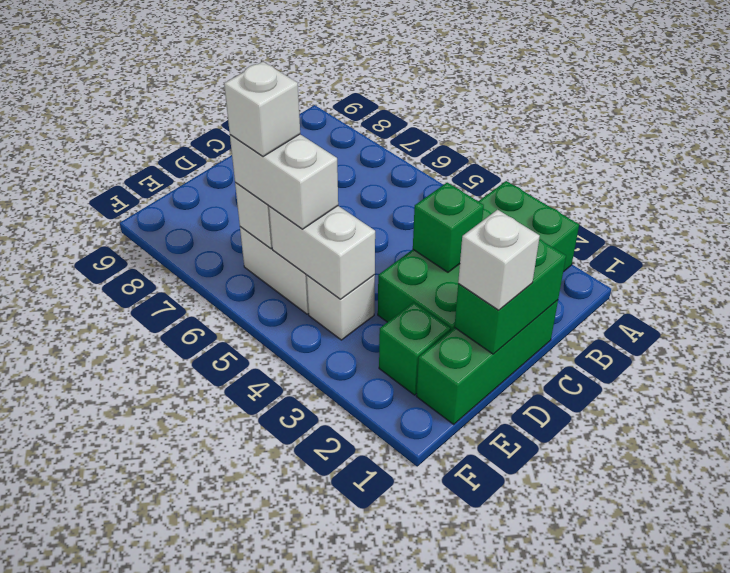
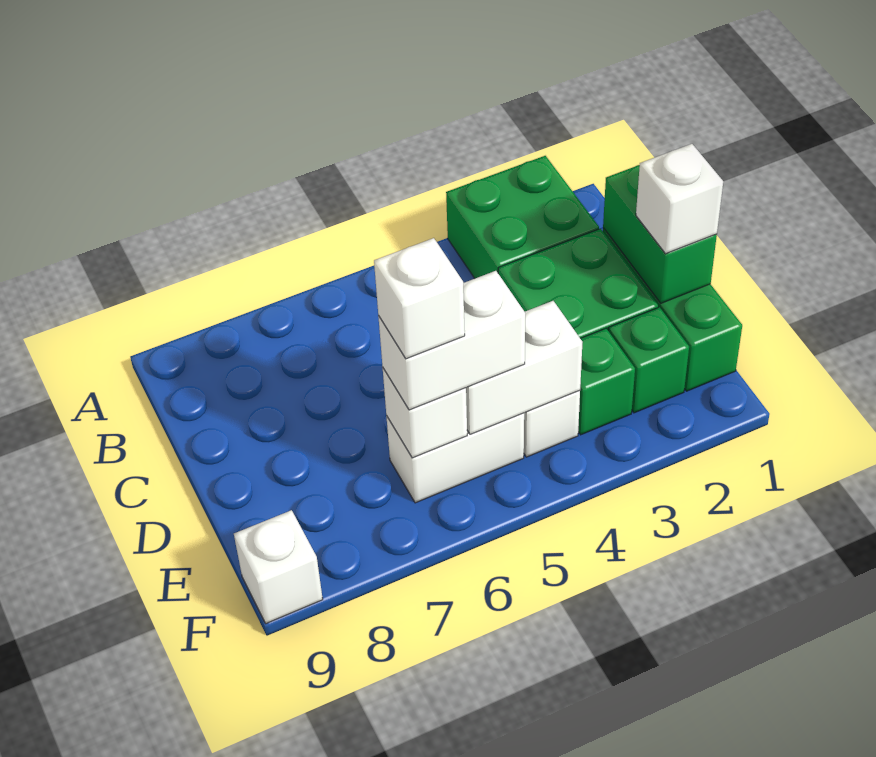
green 1x1 brick [413,183,484,272] -> green 1x1 brick moved to [578,328,635,435]
none -> white 1x1 brick [234,510,323,623]

